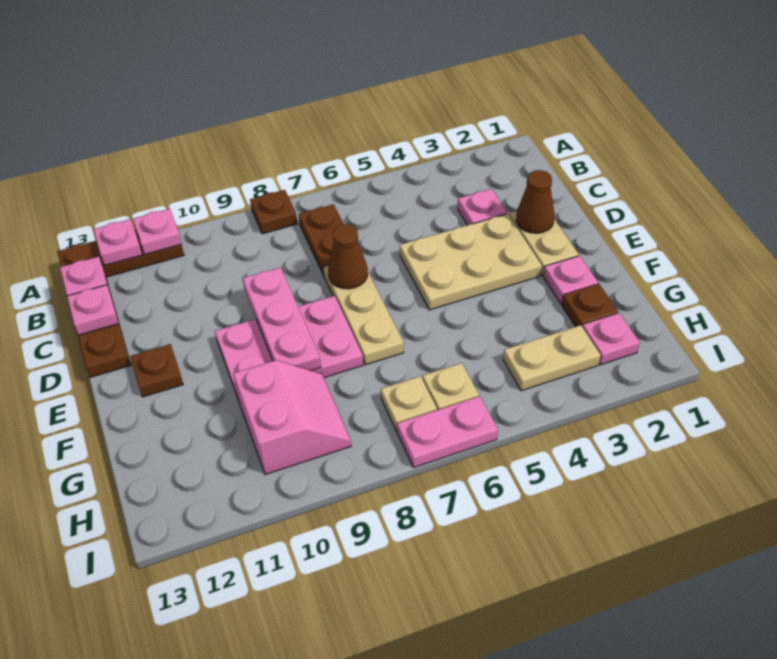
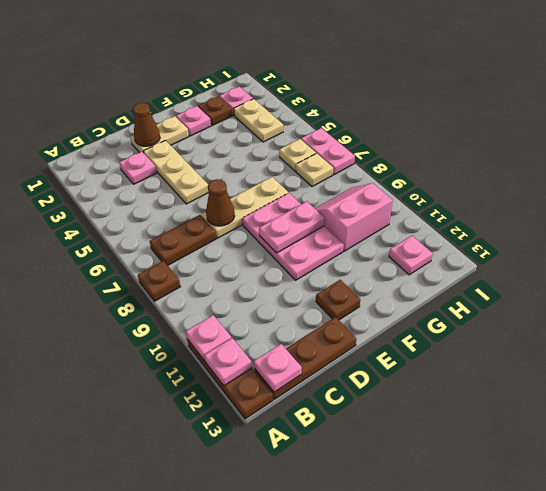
pink 1x1 plate [67,285,119,335] -> pink 1x1 plate moved to [389,236,433,275]
tan 2x3 plate [400,214,542,310] -> tan 1x3 plate [143,140,209,204]
pink 1x3 plate [242,267,321,371] -> pink 1x2 plate [259,201,325,253]

